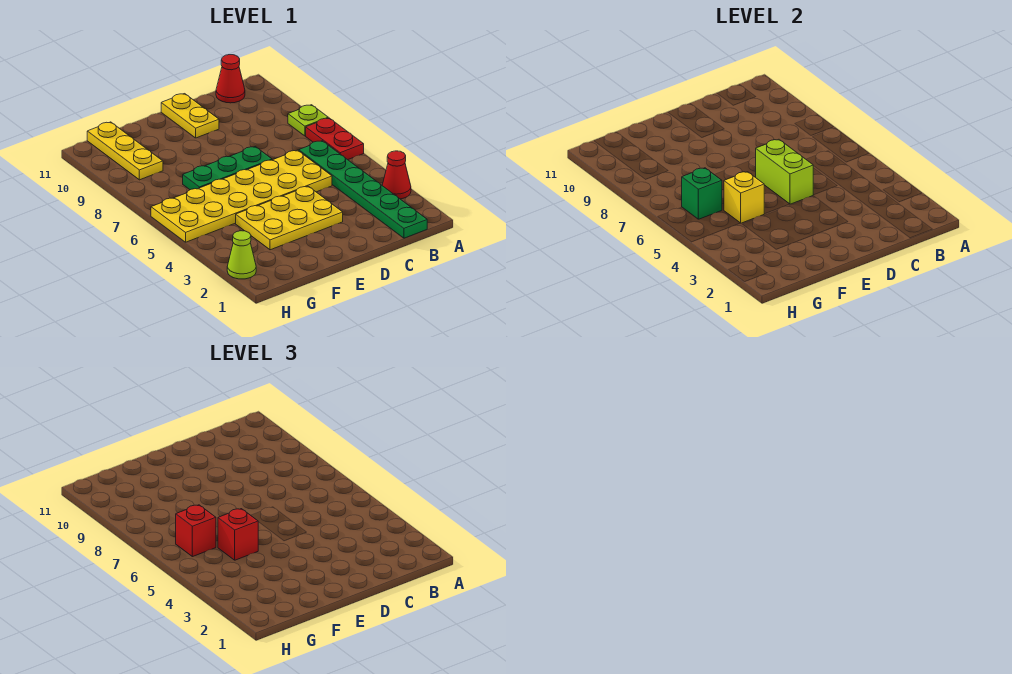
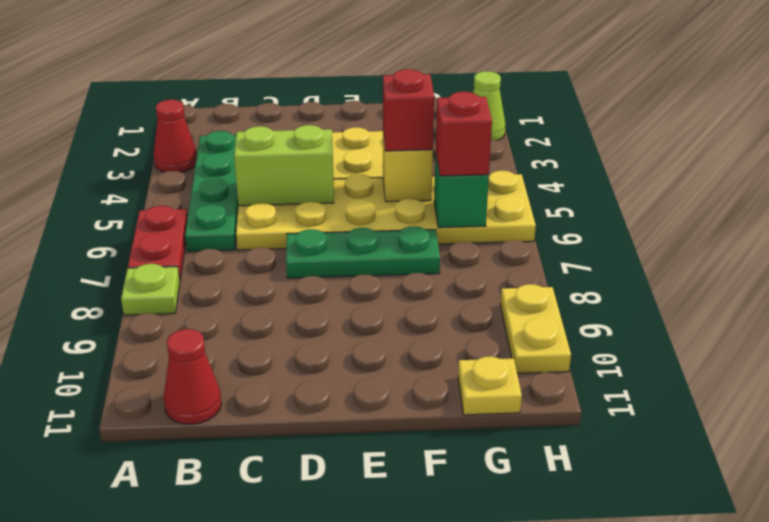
green 1x6 plate [299,141,427,238] -> green 1x4 plate [185,131,238,251]
lime 1x2 brick [756,139,813,204] -> lime 1x2 brick turned to [234,125,334,206]
yellow 1x2 plate [161,94,219,138] -> yellow 1x2 plate moved to [500,284,571,373]
yellow 1x3 plate [87,122,163,180] -> yellow 1x1 plate [458,356,522,415]

